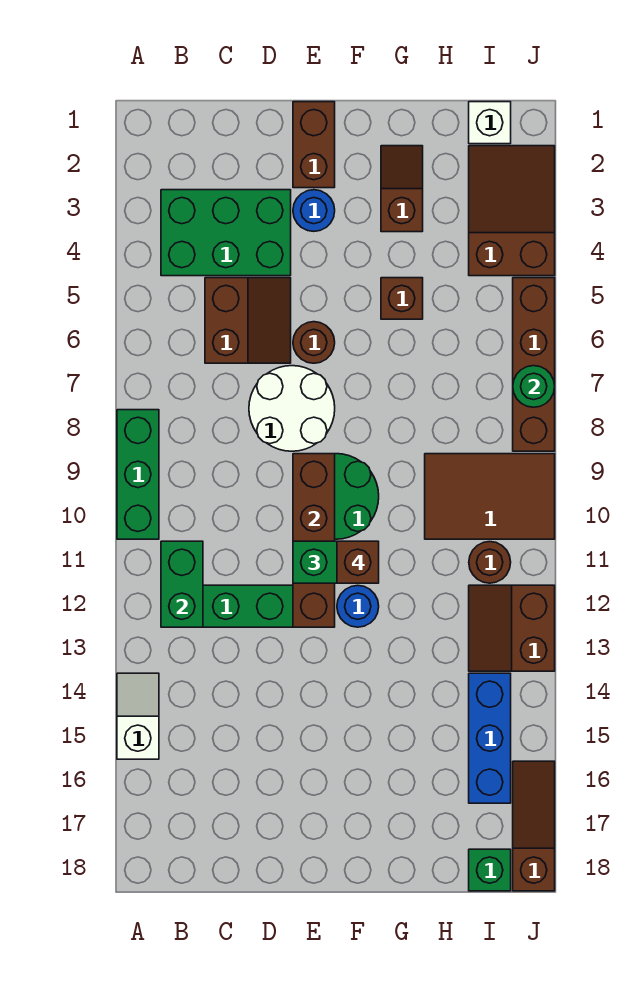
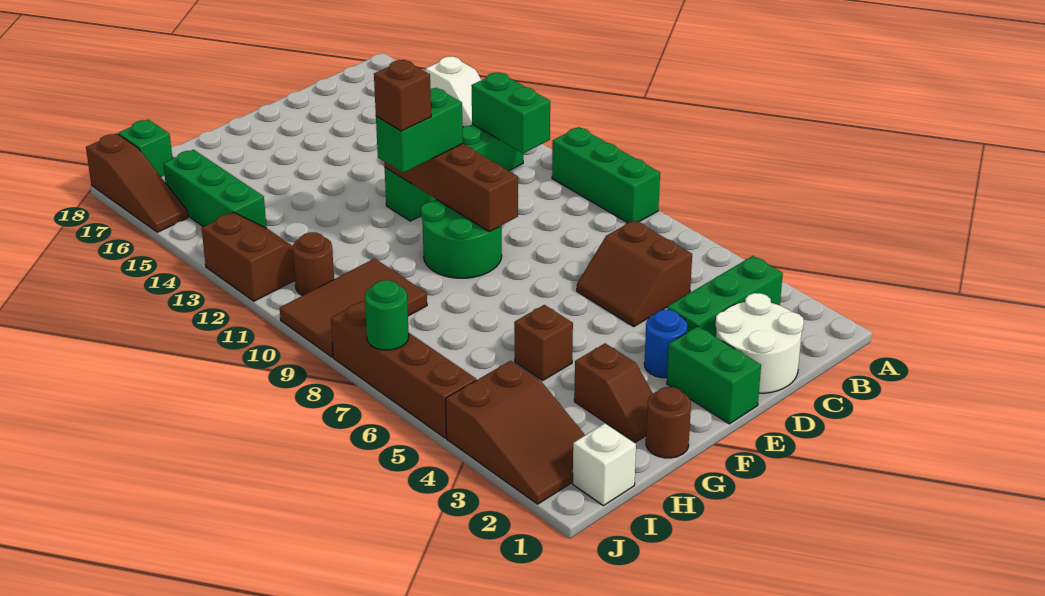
green 2x3 brick [161,190,291,276] -> green 1x3 brick [667,256,783,337]
white 2x2 round brick [249,366,335,451] -> white 2x2 round brick moved to [716,293,804,393]
brown 1x2 brick [293,102,335,188] -> green 1x2 brick [667,326,761,424]
brown 1x1 round brick [293,322,335,363] -> brown 1x1 round brick moved to [646,387,691,458]
blue 1x1 round brick [337,585,379,627] -> none
blue 1x3 brick [469,673,511,803] -> green 1x3 brick [163,150,267,228]

